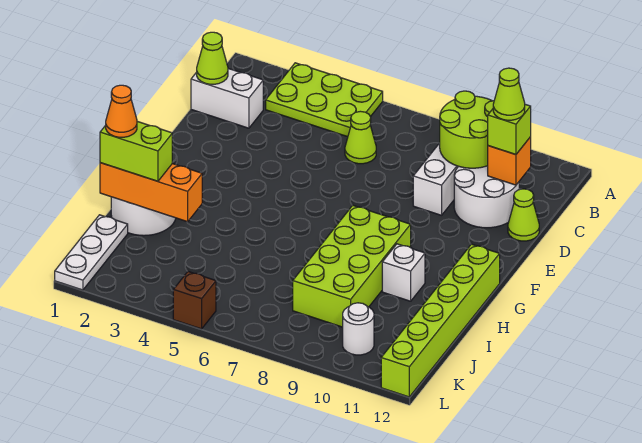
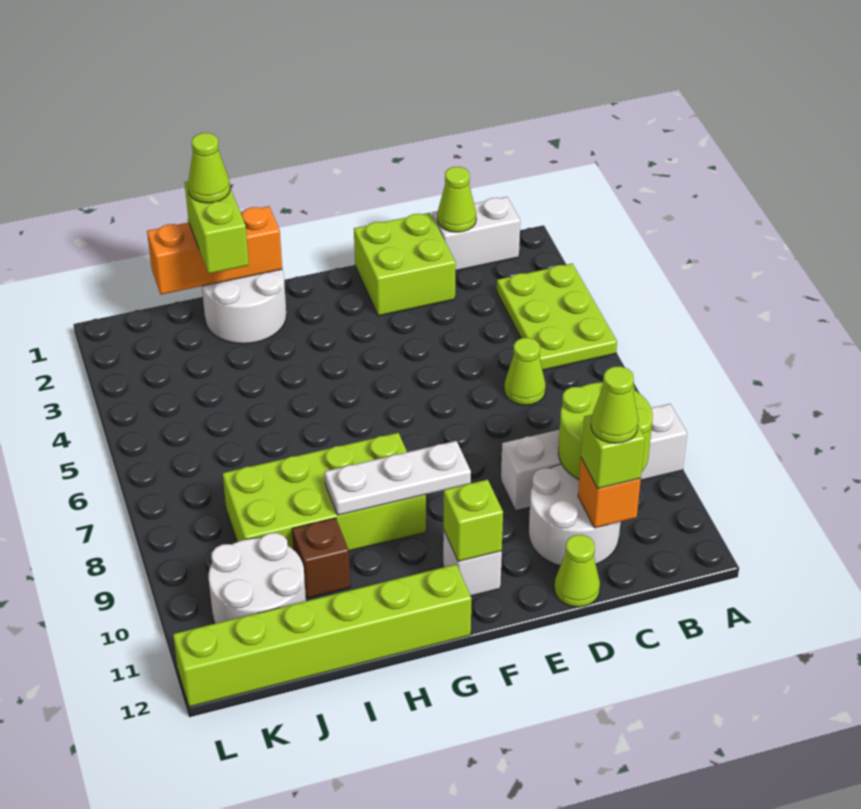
white 1x2 brick [191,69,263,128] -> white 1x2 brick turned to [432,197,520,271]
none -> lime 2x2 brick [354,213,456,316]
none -> lime 1x1 brick [444,479,503,561]
white 1x1 brick [382,244,425,301] -> white 1x1 brick moved to [443,531,502,596]
orange 1x3 brick [100,163,202,222] -> orange 1x3 brick turned to [147,206,282,295]
orange 1x1 cone [106,85,137,137] -> lime 1x1 cone [188,133,230,203]
white 1x3 plate [55,215,128,290] -> white 1x3 plate moved to [325,441,471,515]
white 1x1 round brick [343,303,374,355] -> white 2x2 round brick [209,533,306,623]
brown 1x1 brick [173,272,216,329] -> brown 1x1 brick moved to [292,518,350,598]

